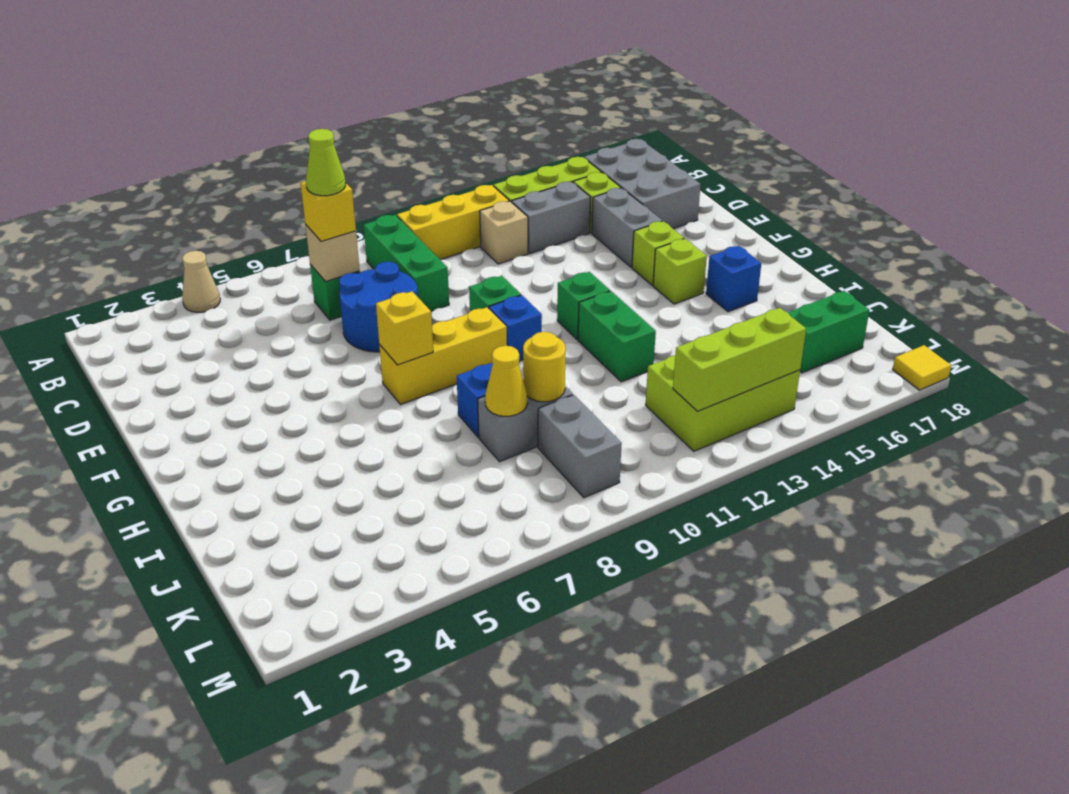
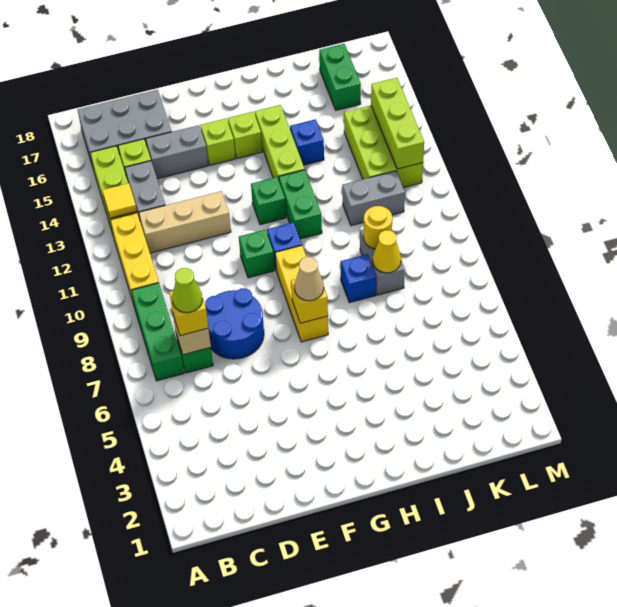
tan 1x1 cone [182,251,220,312] -> tan 1x1 cone moved to [294,257,324,301]
green 1x3 brick [364,215,449,311] -> green 1x3 brick turned to [131,283,184,381]
tan 1x1 brick [480,201,528,264] -> tan 1x3 brick [139,191,231,253]
green 1x2 brick [578,291,656,382] -> green 1x2 brick turned to [279,170,322,239]
none -> lime 1x3 brick [255,105,305,180]
blue 1x1 brick [706,246,761,312] -> blue 1x1 brick moved to [290,119,324,165]
grey 1x2 brick [538,395,622,498] -> grey 1x2 brick moved to [342,171,405,226]
yellow 1x1 tile [893,345,951,390] -> yellow 1x1 tile moved to [102,183,137,218]

